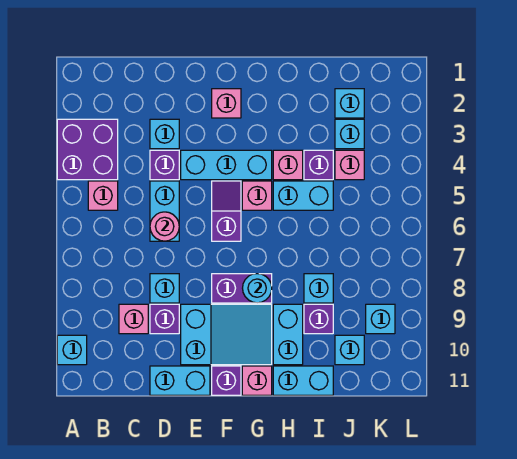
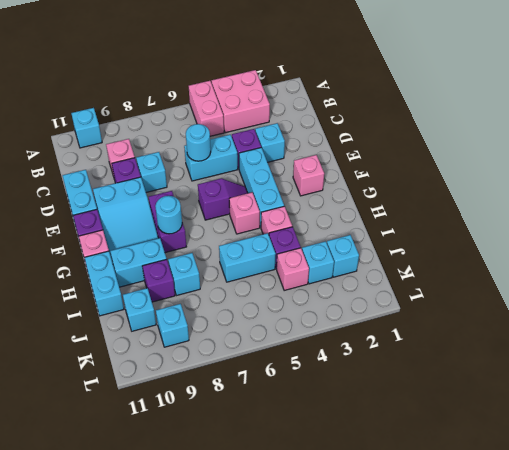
purple 2x2 brick [57,119,118,180] -> pink 2x2 brick [211,70,270,133]
pink 1x1 brick [88,181,118,210] -> pink 1x2 brick [189,81,224,136]
pink 1x1 round brick [150,212,179,241] -> cyan 1x1 round brick [186,124,211,161]
cyan 1x2 brick [273,181,333,210] -> cyan 1x2 brick turned to [219,233,276,282]

